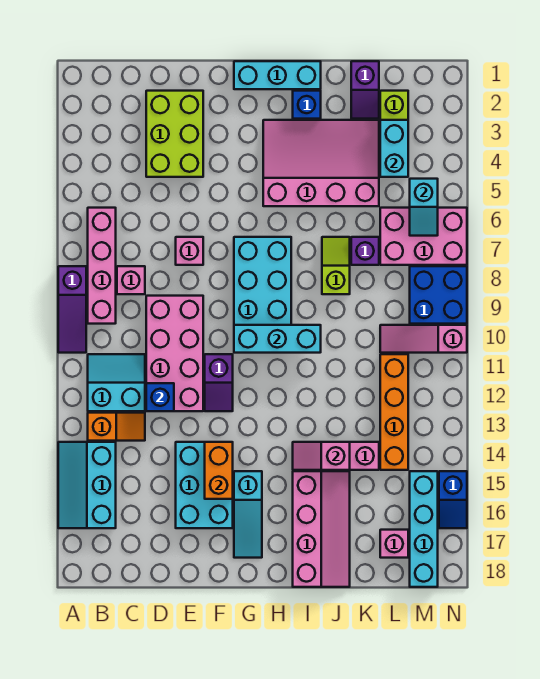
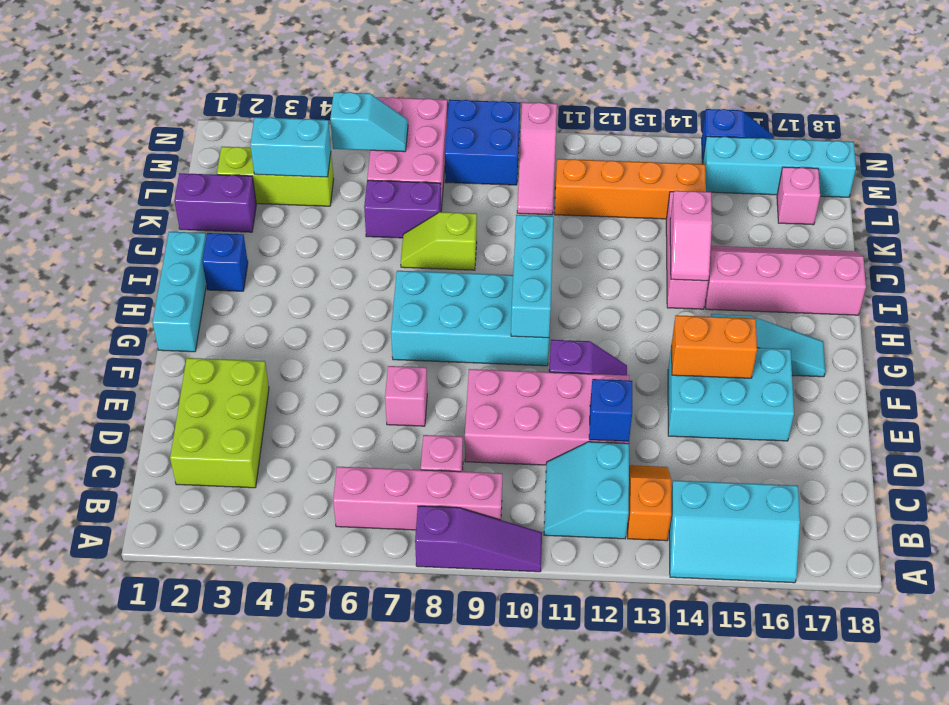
lime 2x3 brick [146,91,203,177] -> lime 2x3 brick turned to [170,358,269,488]
pink 3x4 slope [263,120,379,206] -> none
purple 1x2 slope [351,61,379,119] -> purple 1x2 brick [174,173,256,232]
purple 1x1 brick [351,237,379,265] -> purple 1x2 brick [364,180,441,238]

